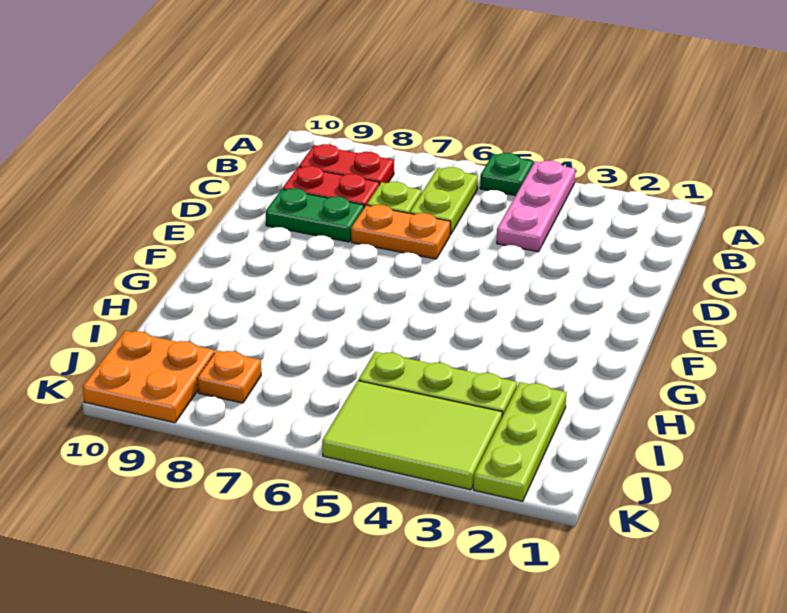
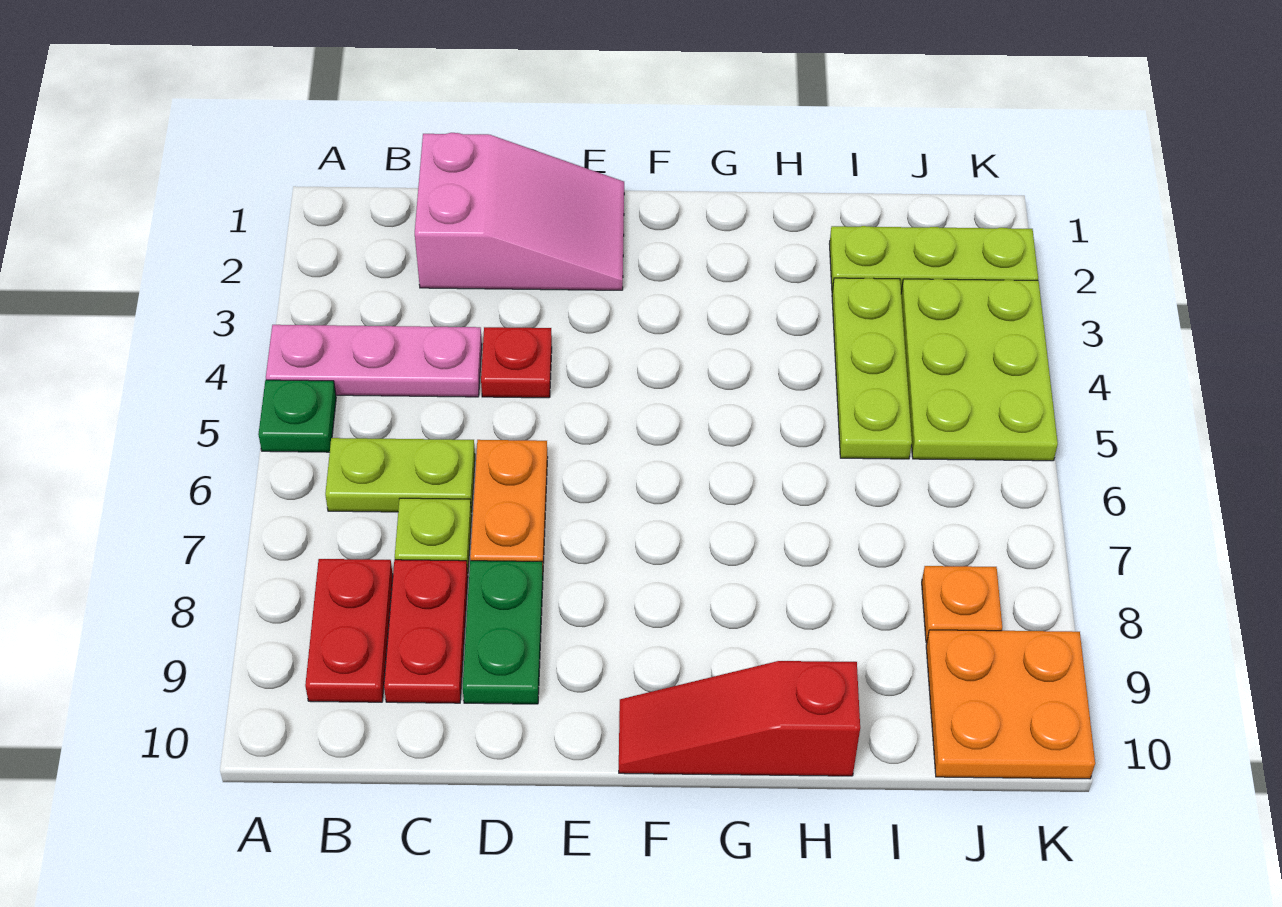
none -> pink 2x3 slope [415,133,624,290]
none -> red 1x1 plate [481,327,552,398]
none -> red 1x3 slope [619,661,860,776]
lime 2x3 tile [322,381,502,490] -> lime 2x3 plate [901,279,1058,461]

